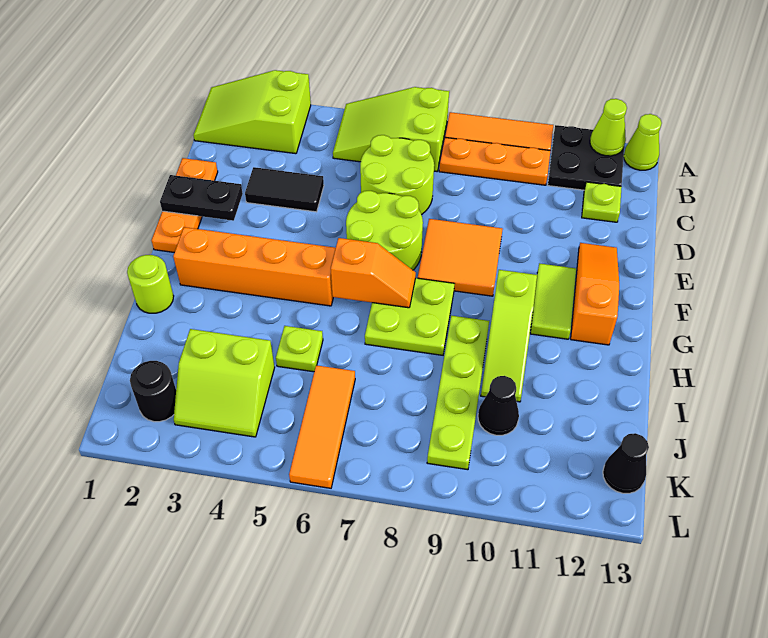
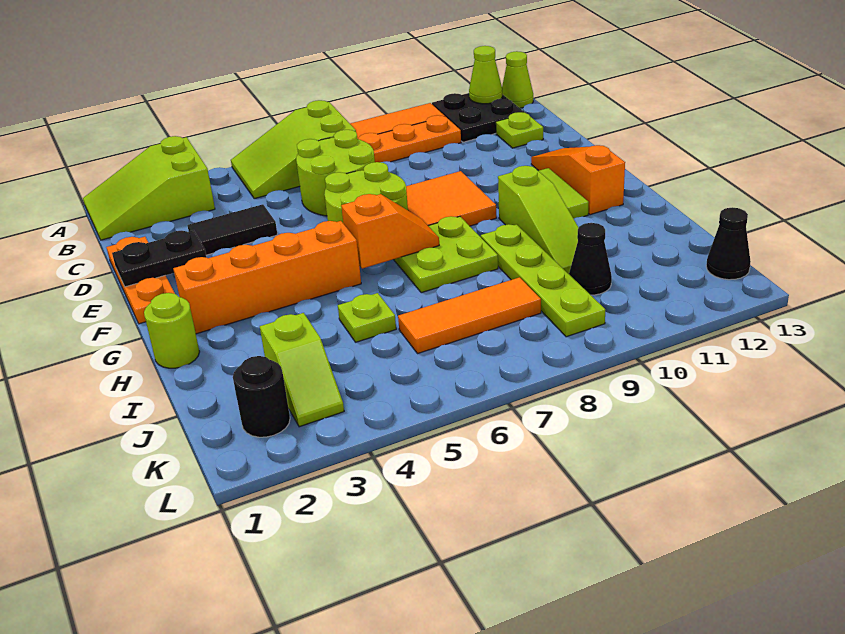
lime 2x2 slope [174,329,275,437] -> lime 1x2 slope [260,313,344,427]
orange 1x3 tile [289,365,355,488] -> orange 1x3 tile turned to [398,277,541,354]

